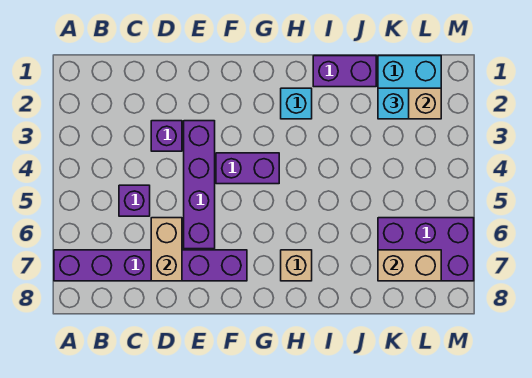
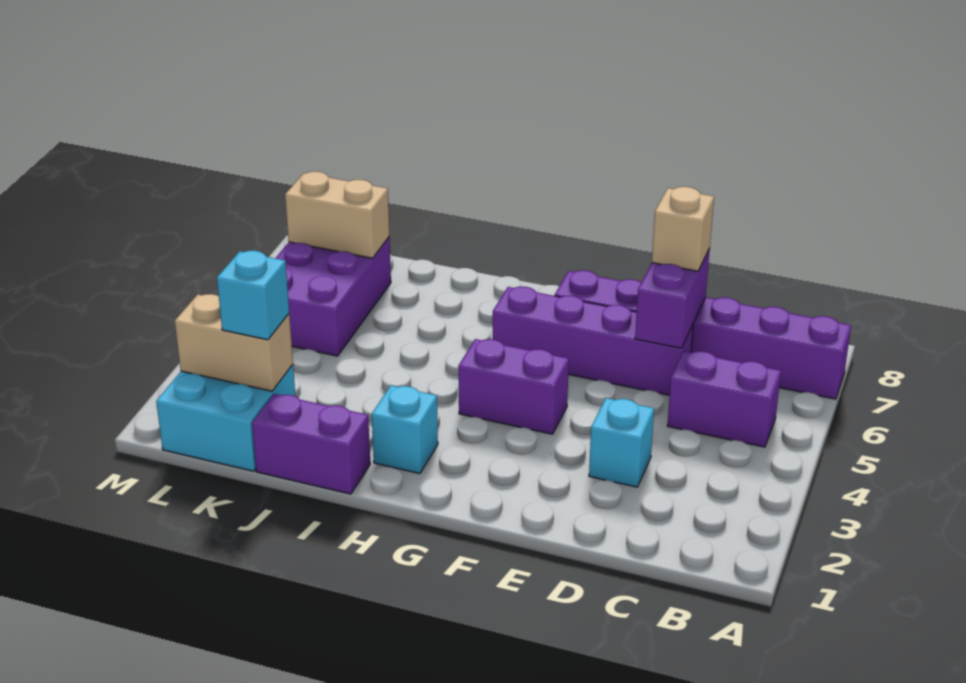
purple 1x1 brick [119,185,150,216] -> purple 1x2 brick [667,351,781,447]
purple 1x1 brick [151,121,182,151] -> cyan 1x1 brick [589,398,654,487]
tan 1x2 brick [151,218,182,281] -> purple 1x2 brick [635,249,710,348]
purple 1x4 brick [184,121,215,249] -> purple 1x4 brick turned to [492,287,693,395]
tan 1x1 brick [281,250,312,281] -> tan 1x1 brick moved to [652,187,714,271]
purple 2x3 brick [378,218,474,281] -> purple 2x3 brick turned to [275,237,391,356]

